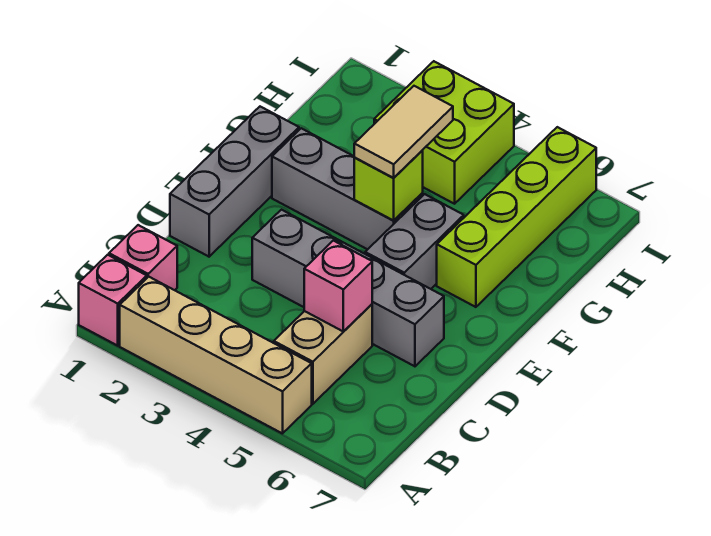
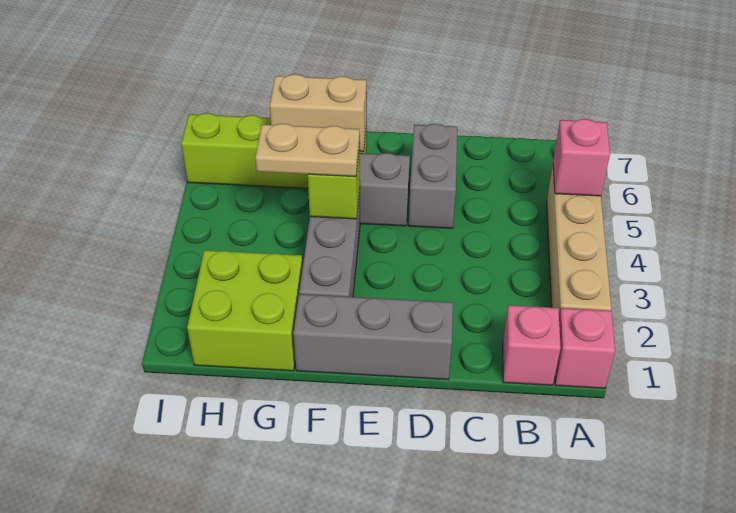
tan 1x2 brick [274,304,372,404] -> tan 1x2 brick moved to [270,74,367,152]
pink 1x1 brick [304,241,372,332] -> pink 1x1 brick moved to [553,119,610,196]
grey 1x4 brick [252,210,444,366] -> grey 1x2 brick [409,124,457,228]
tan 1x2 tile [354,86,453,178] -> tan 1x2 plate [255,124,360,177]
lime 2x2 brick [374,61,514,204] -> lime 2x2 brick moved to [187,250,303,371]

